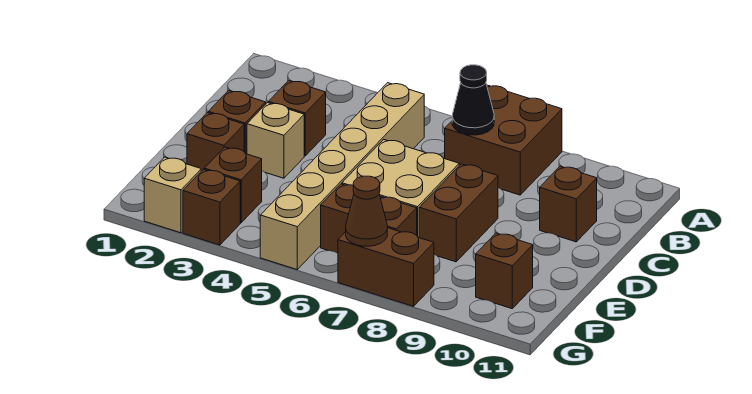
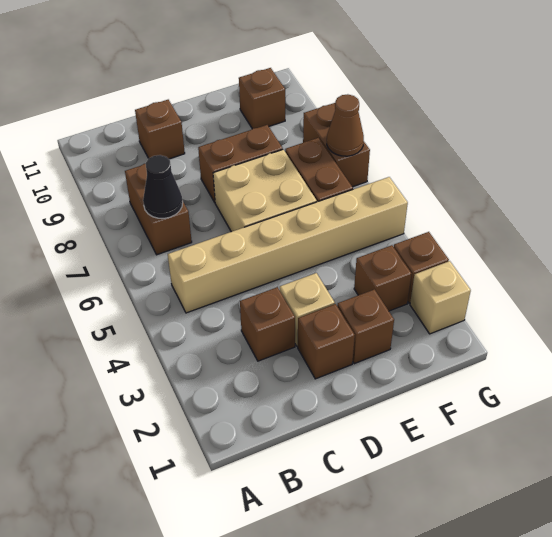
brown 2x2 brick [445,85,562,195] -> brown 1x2 brick [125,164,192,255]

